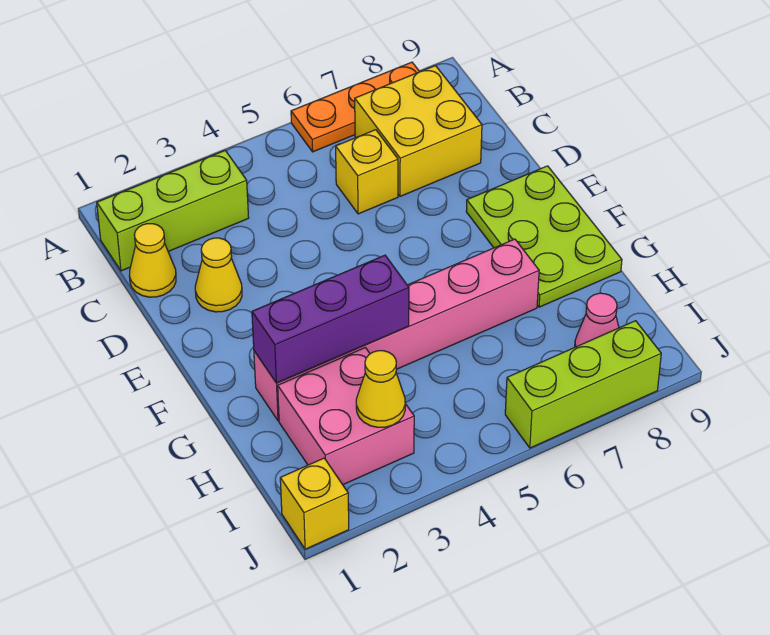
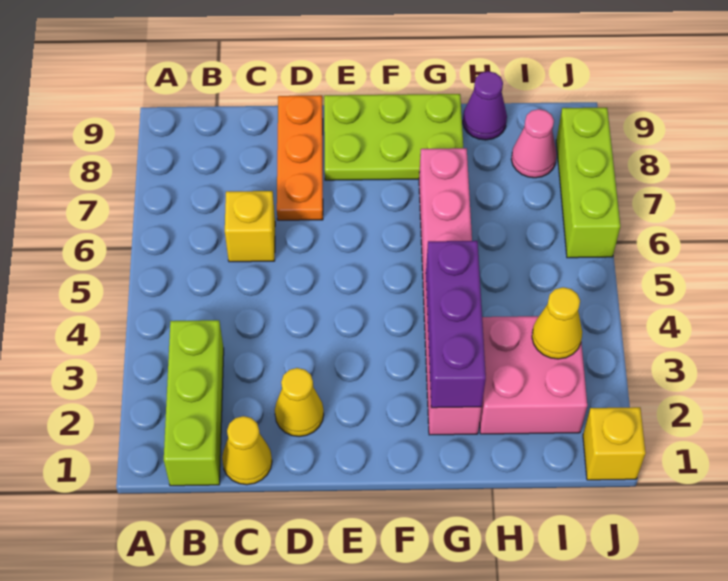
orange 1x3 plate [291,62,420,152] -> orange 1x3 plate moved to [277,95,323,220]
yellow 2x2 brick [355,66,482,196] -> none
none -> purple 1x1 cone [463,71,507,140]

